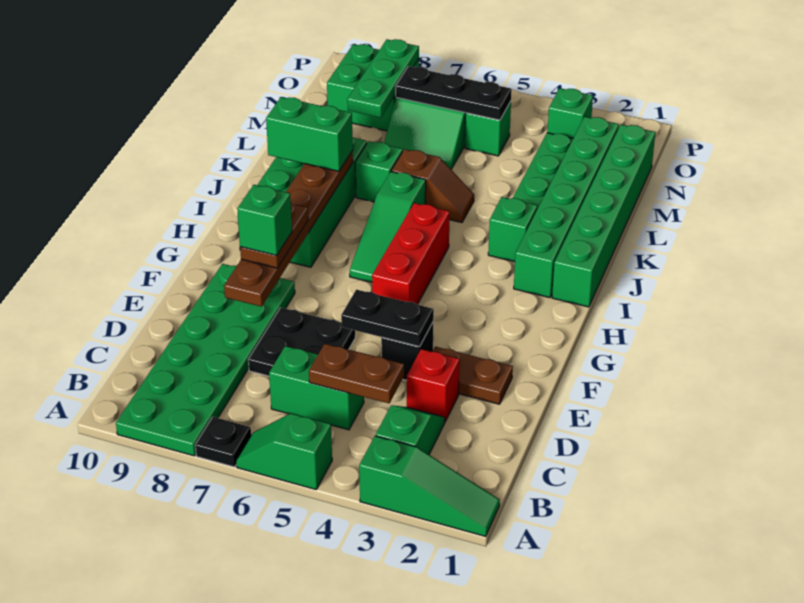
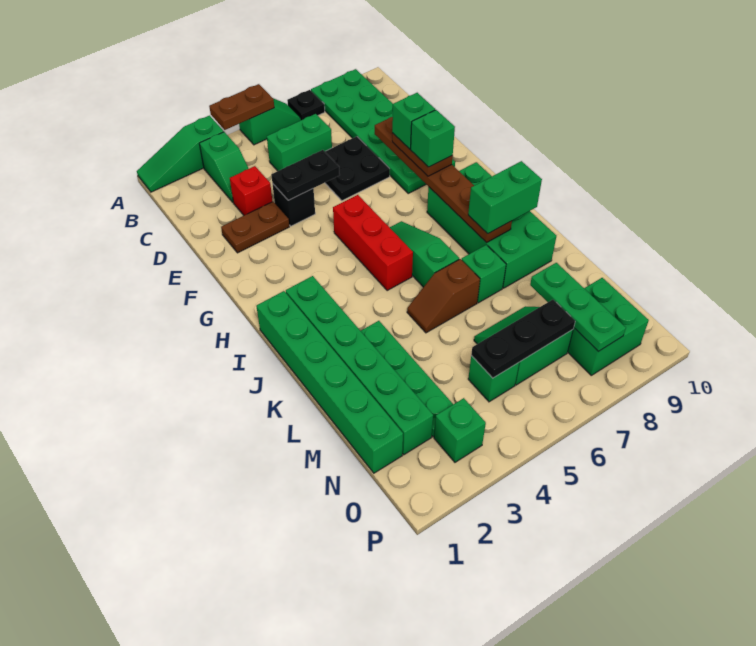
brown 1x2 plate [309,344,404,403] -> brown 1x2 plate moved to [209,84,274,130]
green 1x1 brick [488,197,537,262] -> green 1x1 brick moved to [411,110,455,167]

